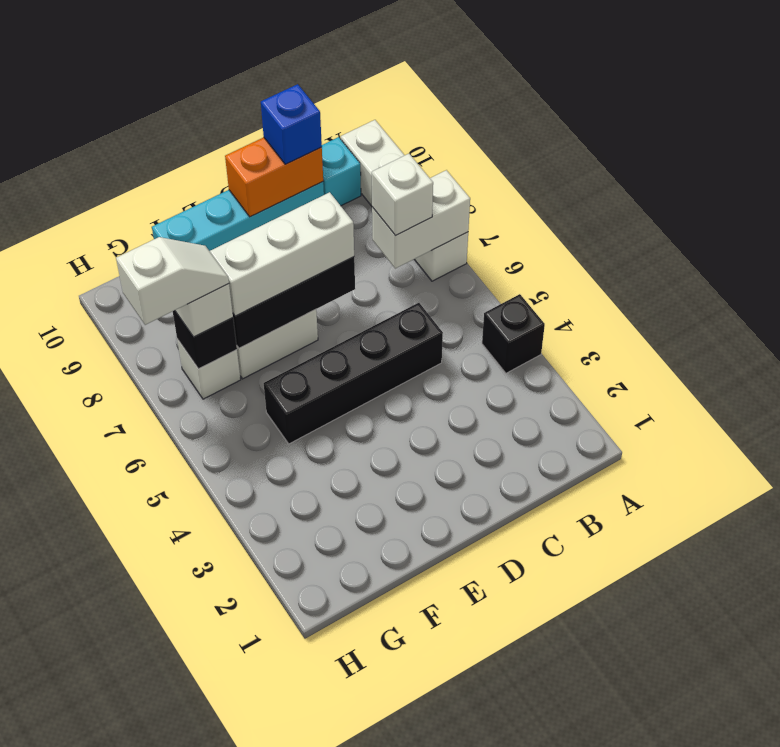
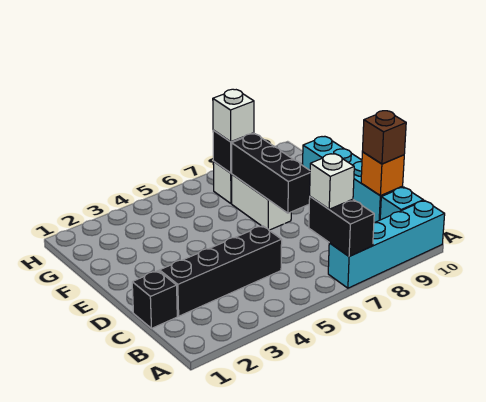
black 1x1 brick [482,294,545,373] -> black 1x1 brick moved to [132,271,177,328]
white 1x4 brick [341,120,468,281] -> cyan 1x4 brick [328,201,445,288]
white 1x2 brick [372,170,470,269] -> black 1x2 brick [309,197,374,257]
black 1x4 brick [264,303,443,444] -> black 1x4 brick turned to [160,226,282,316]
orange 1x2 brick [225,137,323,217] -> orange 1x1 brick [361,152,404,196]
blue 1x1 brick [261,84,322,164] -> brown 1x1 brick [362,111,406,164]
white 1x3 brick [210,192,354,316] -> none
white 1x2 slope [116,237,229,325] -> none

